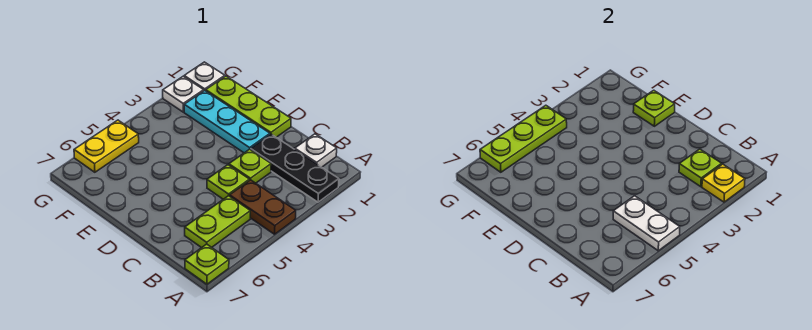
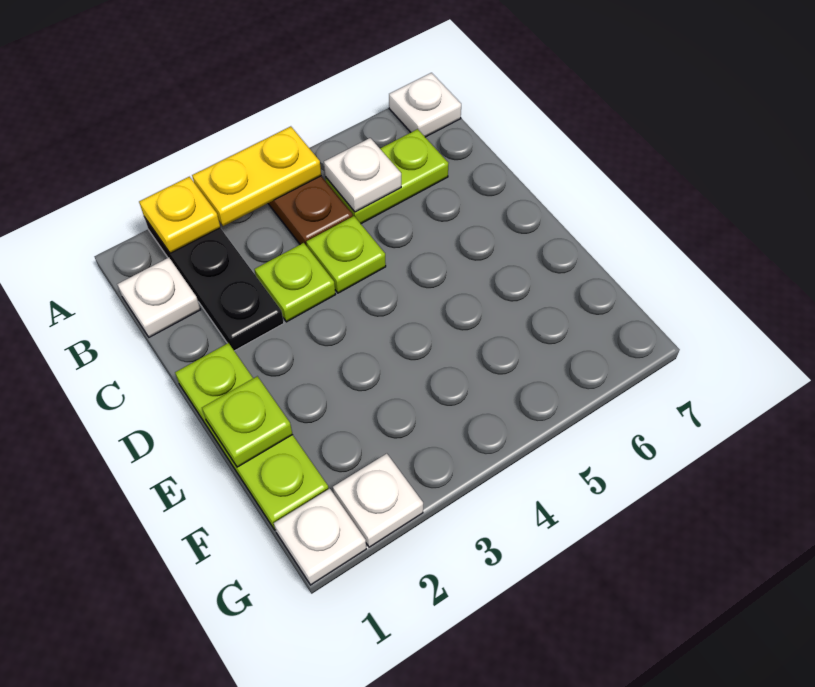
white 1x2 plate [613,196,680,251] -> white 1x1 plate [324,138,401,212]
lime 1x1 plate [185,244,229,284] -> white 1x1 plate [389,73,461,137]
lime 1x1 plate [679,149,722,187] -> none
cyan 1x3 plate [184,91,270,153] -> none
lime 1x3 plate [480,105,567,172] -> none
yellow 1x2 plate [74,120,139,172] -> yellow 1x2 plate moved to [192,126,321,226]

